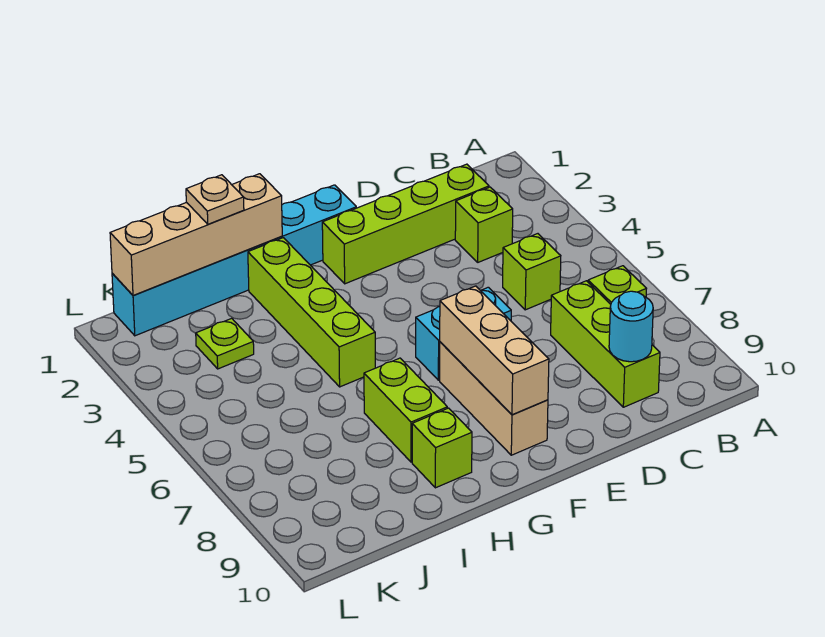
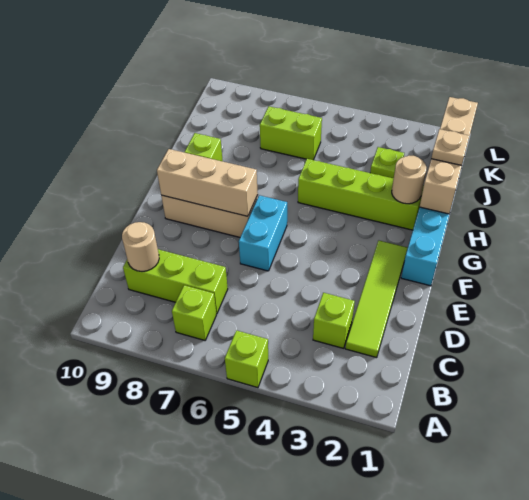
lime 1x4 brick [322,164,489,284] -> lime 1x4 tile [345,241,408,358]
lime 1x1 brick [503,234,561,310] -> lime 1x1 brick moved to [225,330,268,388]
cyan 1x1 round brick [609,291,653,362] -> tan 1x1 round brick [122,222,159,271]
none -> tan 1x1 round brick [392,155,427,204]
lime 1x2 brick [364,358,447,462] -> lime 1x2 brick moved to [260,106,322,160]

